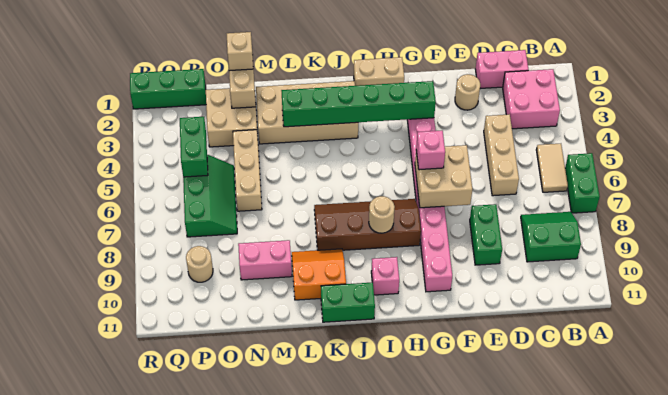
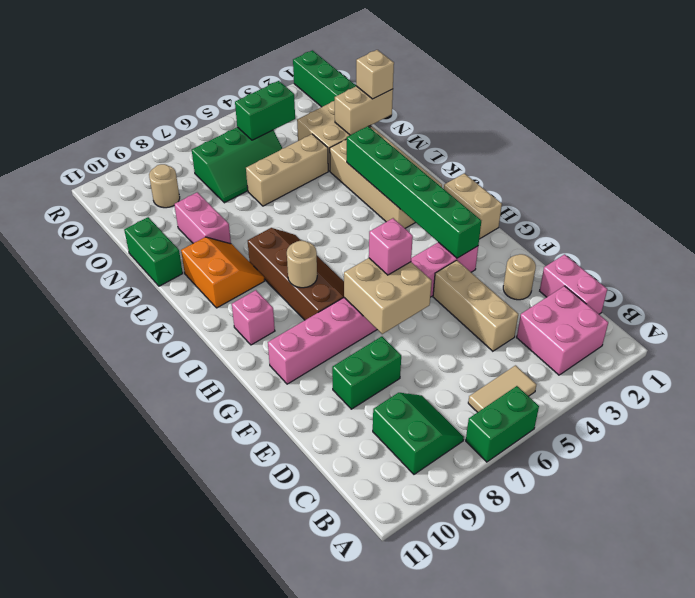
tan 1x3 brick [484,114,519,196] -> tan 1x3 brick turned to [433,260,518,351]
green 1x2 brick [321,282,375,322] -> green 1x2 brick moved to [124,217,183,286]

